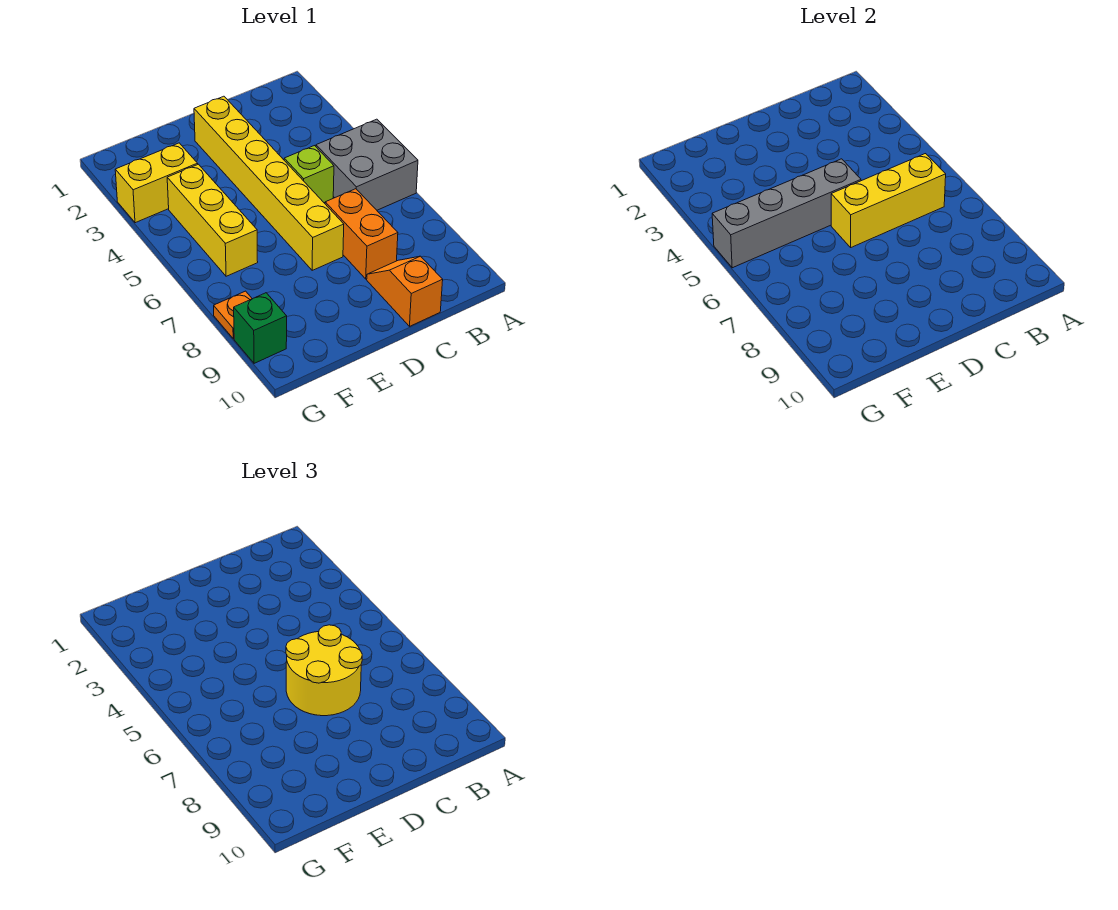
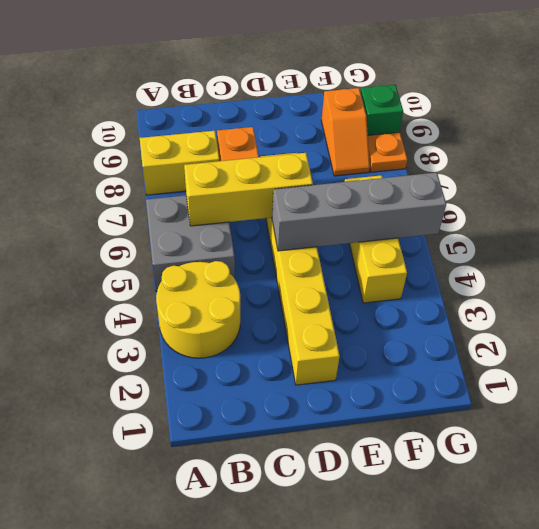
lime 1x1 brick [284,146,334,203] -> none
yellow 2x2 round brick [286,625,362,716] -> yellow 2x2 round brick moved to [156,261,240,358]
orange 1x2 slope [367,256,443,326] -> orange 1x2 slope moved to [321,88,370,176]
yellow 1x2 brick [115,143,198,223] -> yellow 1x2 brick moved to [140,131,220,195]

